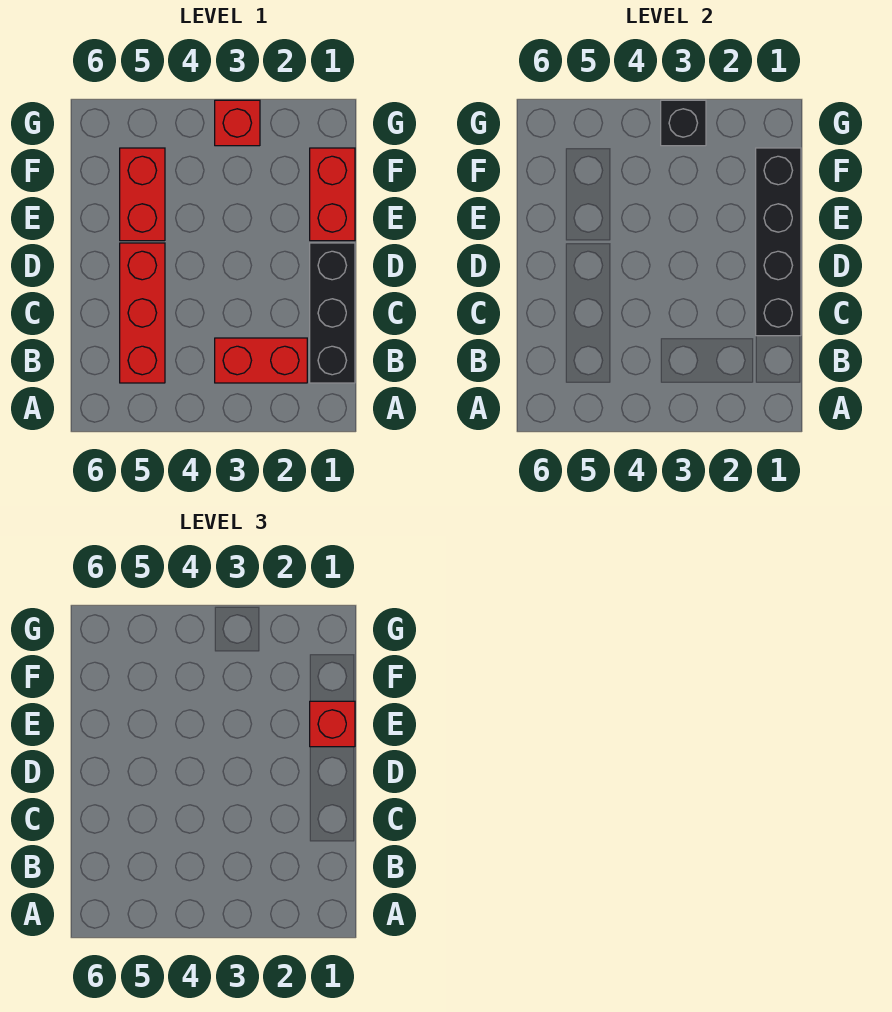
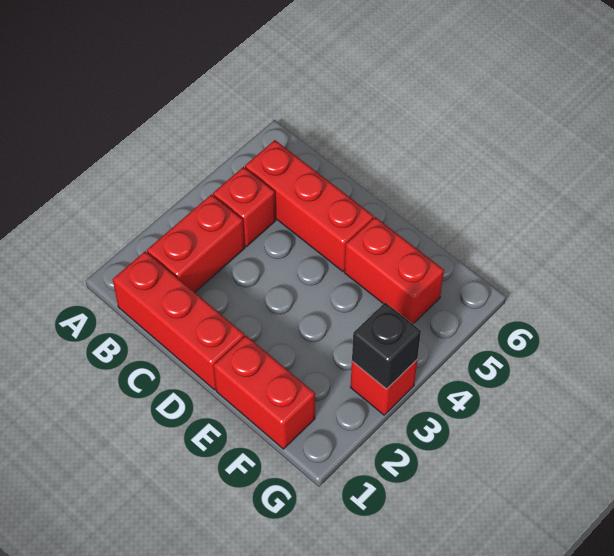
black 1x3 brick [310,243,355,383] -> red 1x3 brick [113,251,245,390]
black 1x4 brick [756,148,801,336] -> none
red 1x1 brick [310,701,355,747] -> red 1x1 brick moved to [213,167,276,247]

